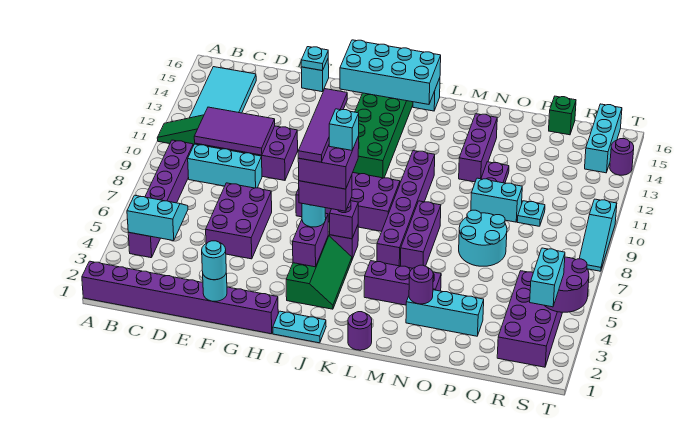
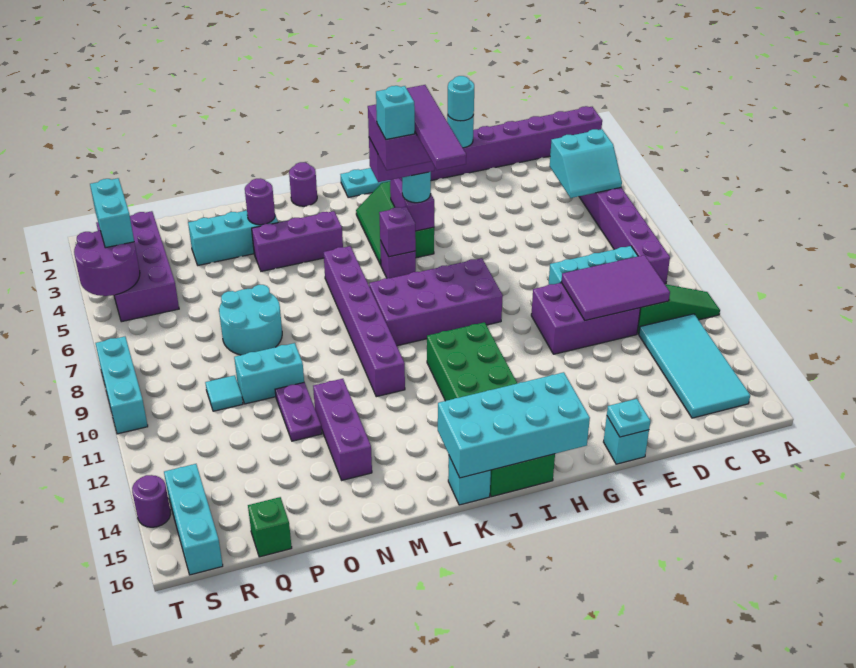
purple 2x3 brick [206,183,272,259] -> none
purple 1x3 brick [401,201,441,268] -> none
cyan 1x1 plate [518,201,545,226] -> cyan 1x1 tile [205,375,243,411]
cyan 1x3 slope [579,199,617,271] -> cyan 1x3 brick [96,337,148,434]

